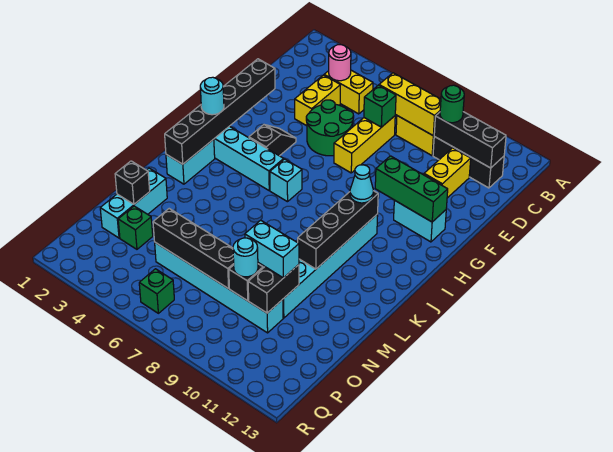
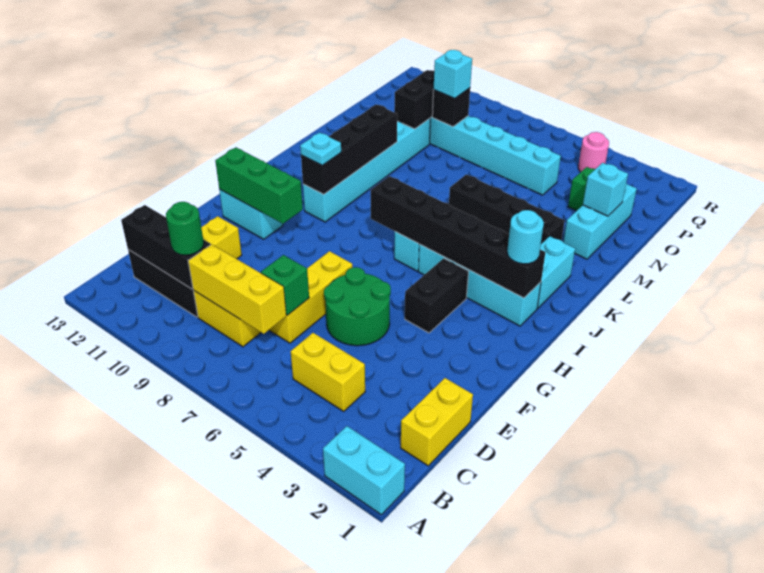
pink 1x1 round brick [329,45,351,81] -> pink 1x1 round brick moved to [578,132,609,172]
yellow 1x2 brick [295,75,340,126] -> yellow 1x2 brick moved to [401,378,473,466]
black 1x6 brick [165,59,275,164] -> black 1x6 brick turned to [370,176,545,298]
black 1x2 slope [249,125,296,156] -> black 1x2 brick [405,258,469,333]
cyan 1x1 cone [350,165,374,203] -> cyan 1x1 plate [300,133,341,165]
black 1x1 brick [115,161,150,204] -> cyan 1x1 brick [583,163,628,216]
cyan 1x2 brick [245,220,299,278] -> cyan 1x2 brick moved to [323,426,405,515]
black 1x4 brick [153,209,234,289] -> black 1x4 brick moved to [449,175,565,244]
cyan 1x1 round brick [233,238,258,277] -> cyan 1x1 brick [434,50,472,98]
green 1x1 brick [139,269,174,313] -> none

